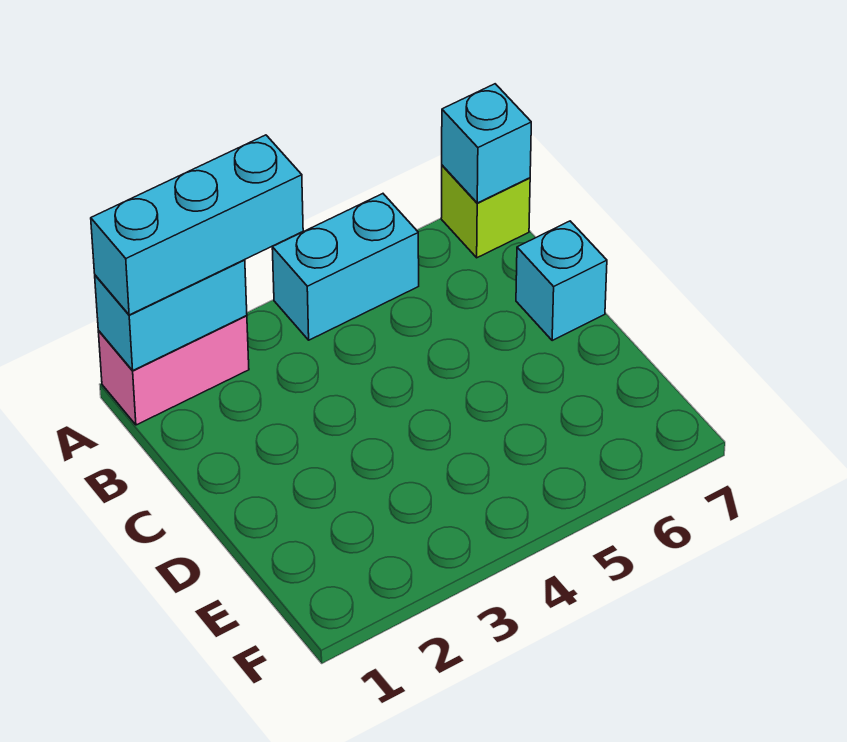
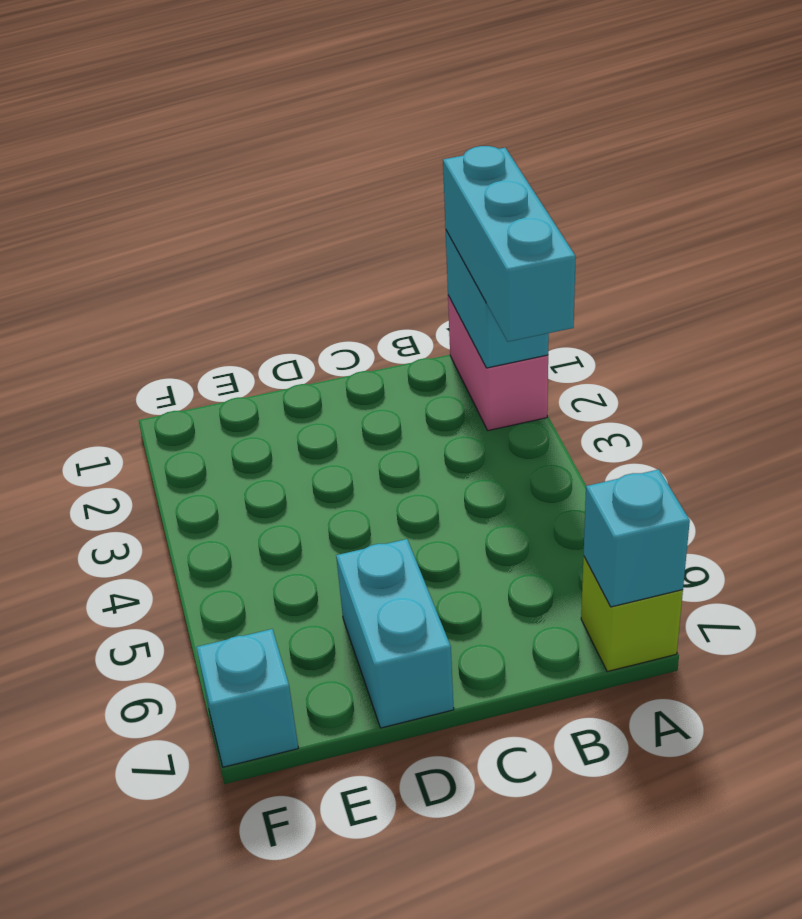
cyan 1x2 brick [272,194,419,340] -> cyan 1x2 brick moved to [336,539,454,728]
cyan 1x1 brick [516,221,607,340] -> cyan 1x1 brick moved to [196,629,298,767]

